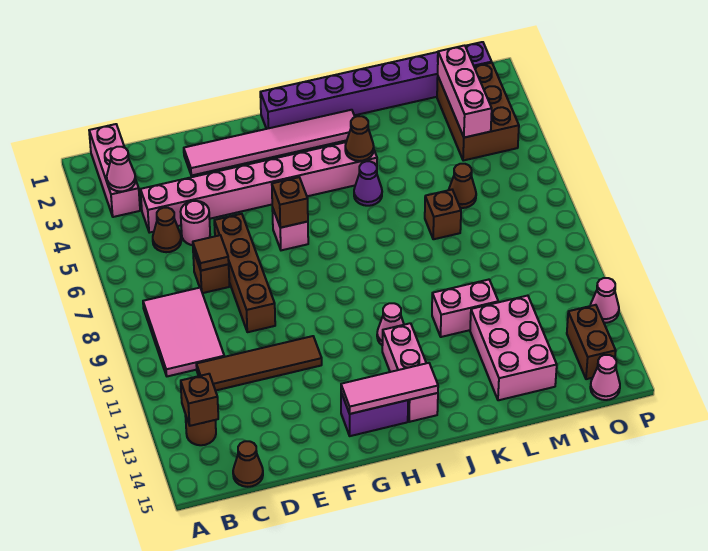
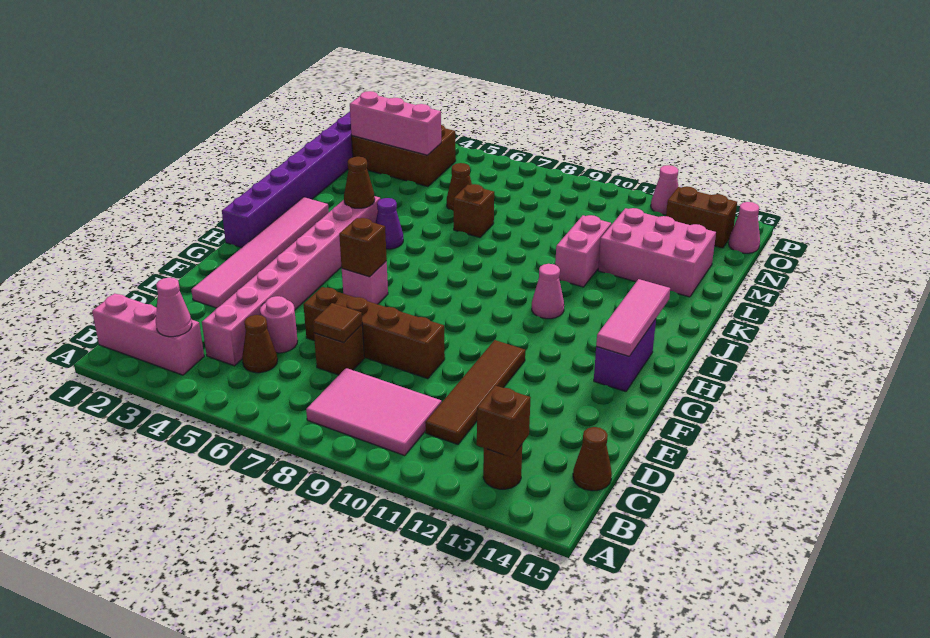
pink 1x3 brick [382,323,438,422] -> none

